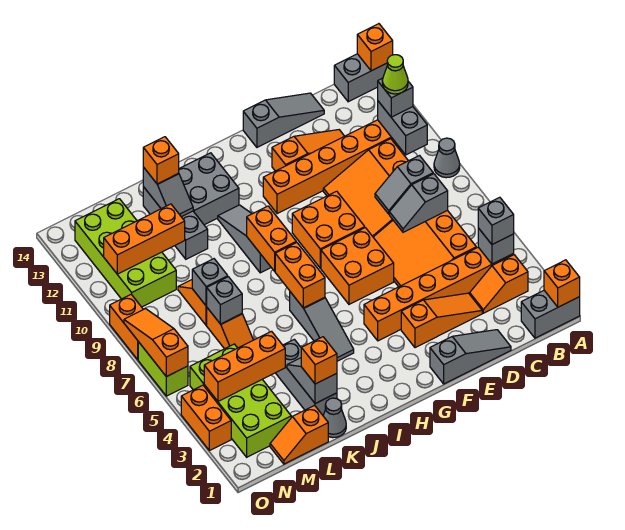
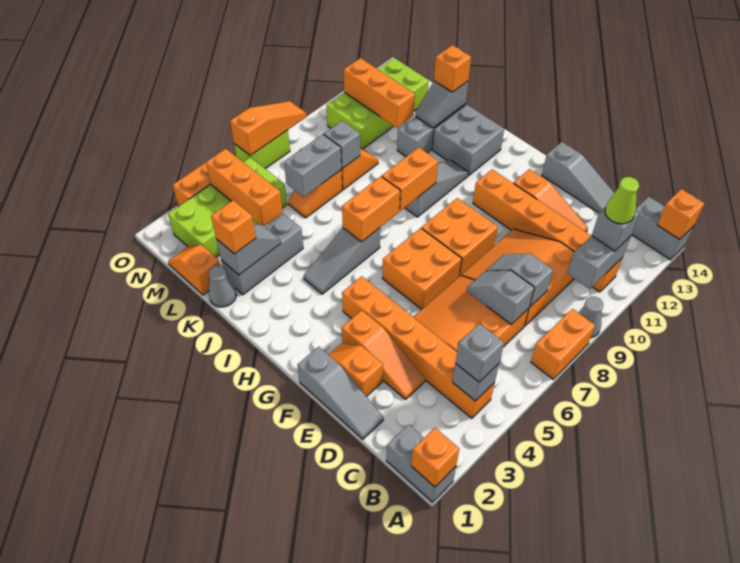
orange 1x2 slope [470,255,528,313] -> orange 1x2 slope moved to [328,343,383,397]
grey 1x1 brick [207,277,242,324] -> grey 1x2 brick [284,134,342,197]
orange 1x2 brick [110,294,143,359] -> orange 1x2 brick moved to [531,309,595,379]

